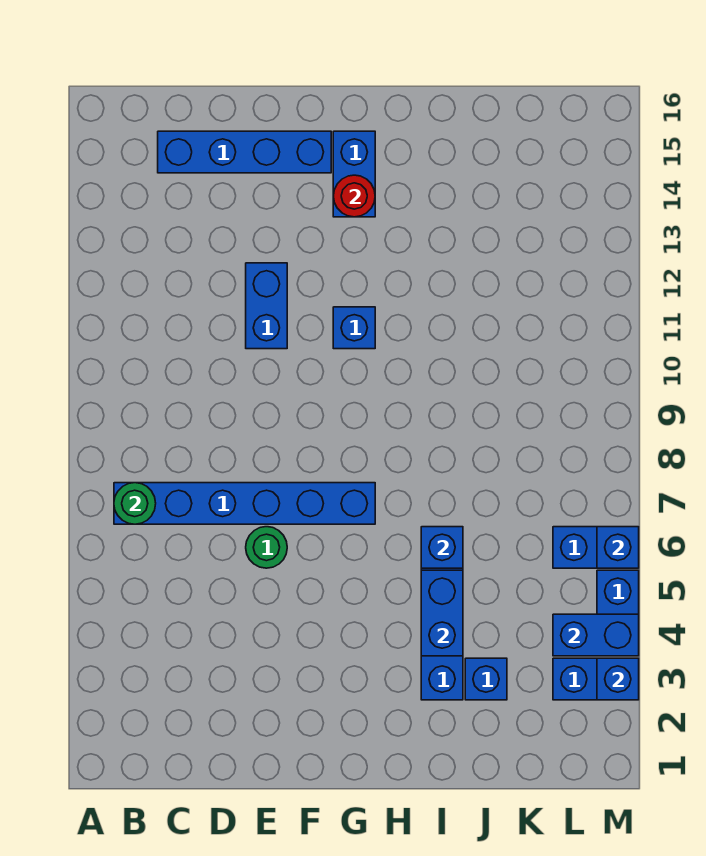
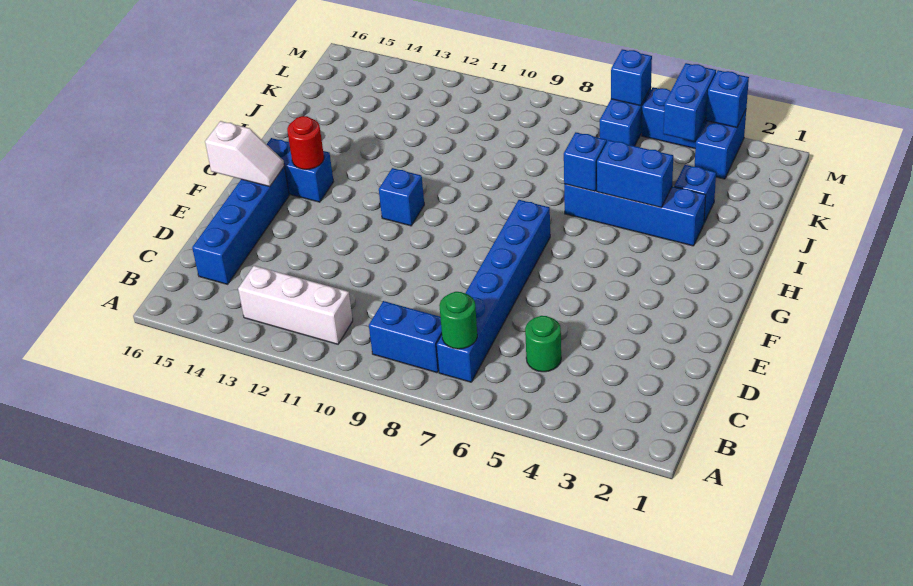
none -> white 1x3 brick [238,266,353,344]
green 1x1 round brick [246,527,287,568] -> green 1x1 round brick moved to [525,316,561,372]
blue 1x2 brick [246,263,287,349] -> blue 1x2 brick moved to [369,301,442,373]
none -> white 1x2 slope [205,121,284,186]

